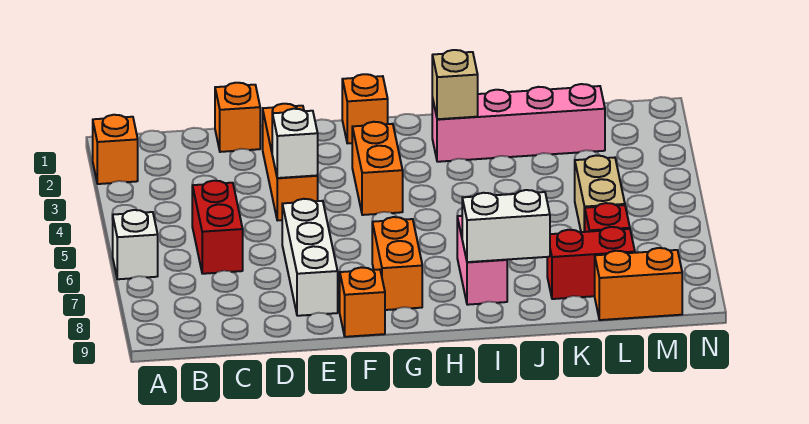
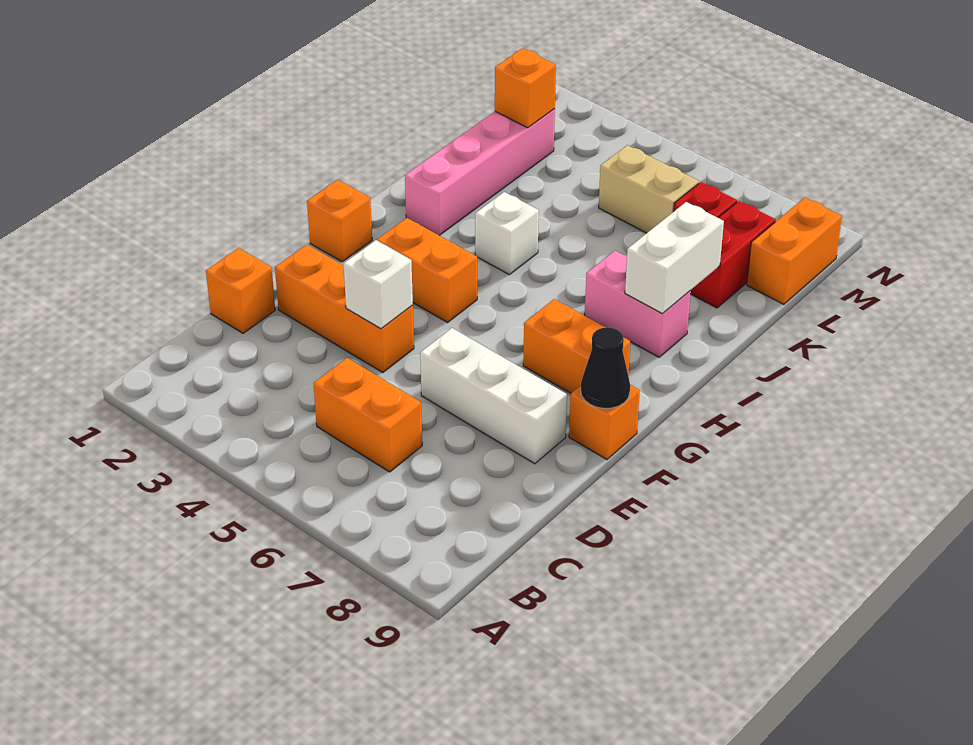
orange 1x1 brick [93,115,138,184] -> orange 1x1 brick moved to [495,48,556,128]
white 1x1 brick [113,210,158,279] -> white 1x1 brick moved to [475,192,539,275]
red 1x2 brick [192,181,243,274] -> orange 1x2 brick [314,358,422,472]
none -> black 1x1 cone [581,327,630,409]
tan 1x1 brick [432,50,478,119] -> none

